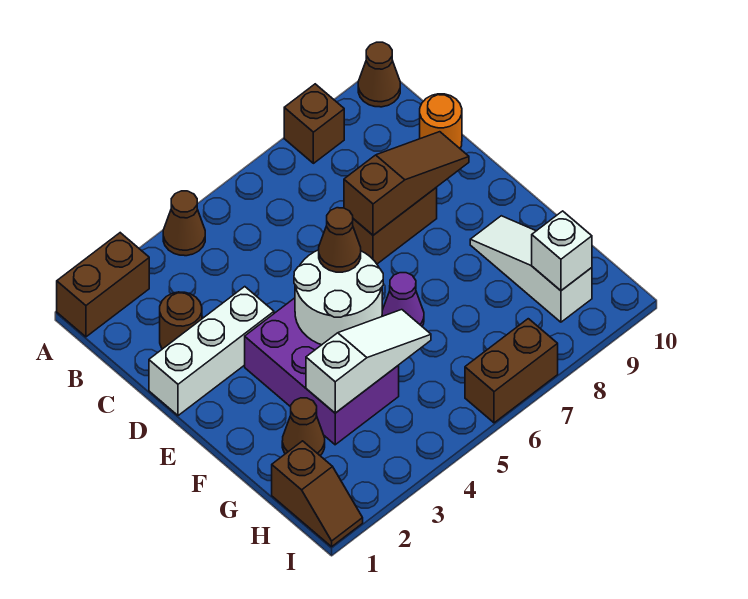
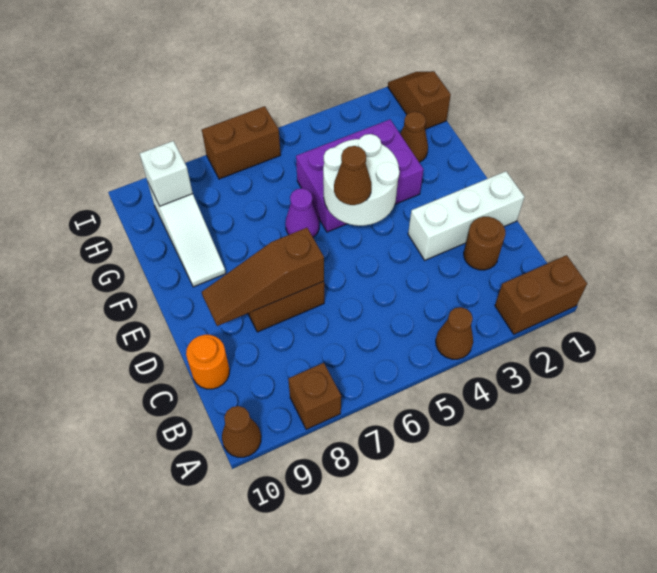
purple 2x3 brick [245,298,399,445] -> purple 2x3 brick turned to [296,120,424,232]
white 1x3 slope [306,310,431,413] -> none

